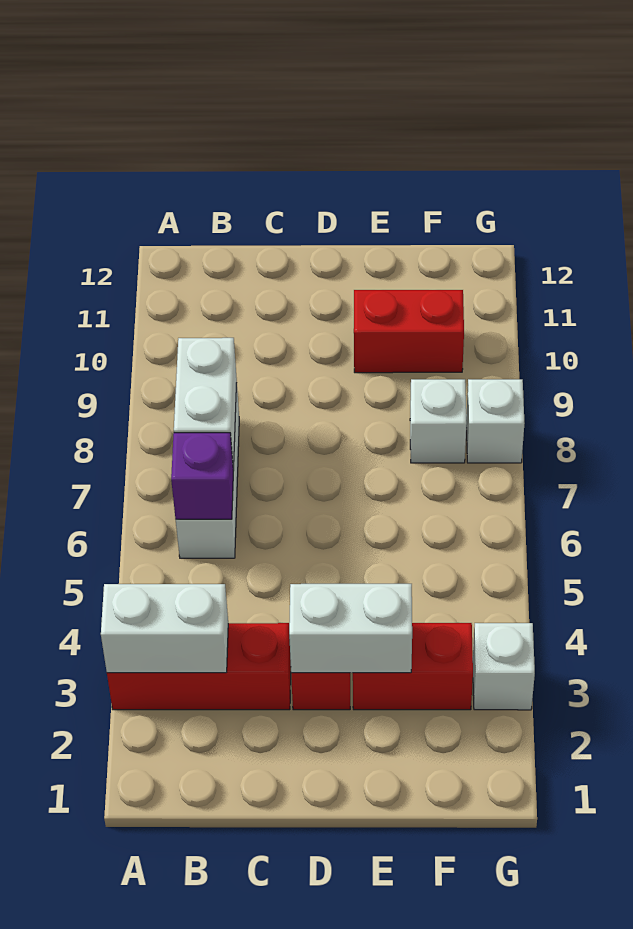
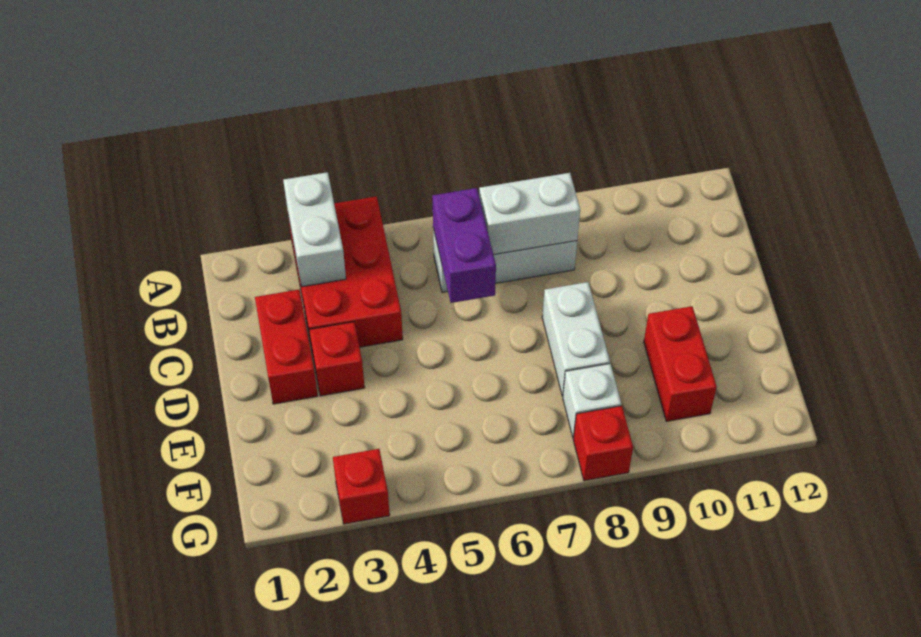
red 1x3 brick [107,623,291,710] -> red 2x3 brick [288,197,403,349]
purple 1x1 brick [171,433,233,519] -> purple 1x2 brick [432,188,496,303]
white 1x2 brick [289,584,412,673] -> white 1x2 brick moved to [542,282,610,396]
red 1x2 brick [353,623,473,710] -> red 1x2 brick moved to [255,290,318,404]
white 1x1 brick [473,623,535,710] -> red 1x1 brick [333,449,390,524]
white 1x1 brick [466,379,524,463] -> red 1x1 brick [573,406,633,481]

